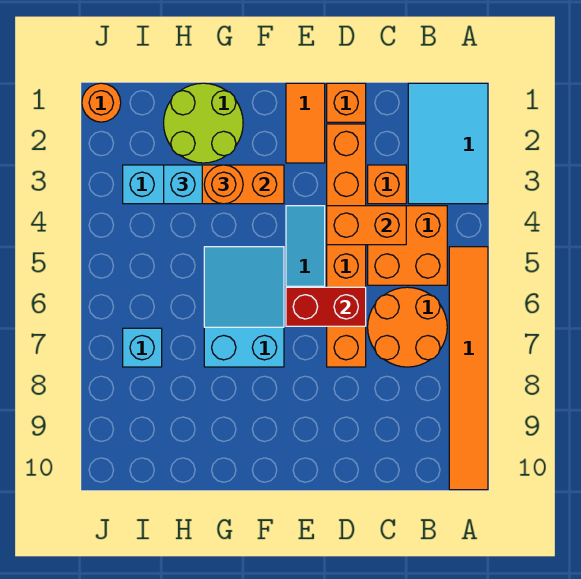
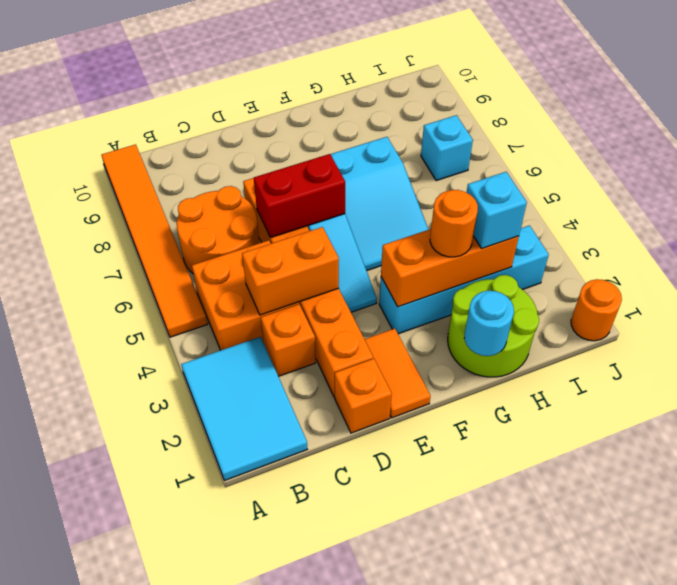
none -> cyan 1x1 round brick [464,291,514,356]

